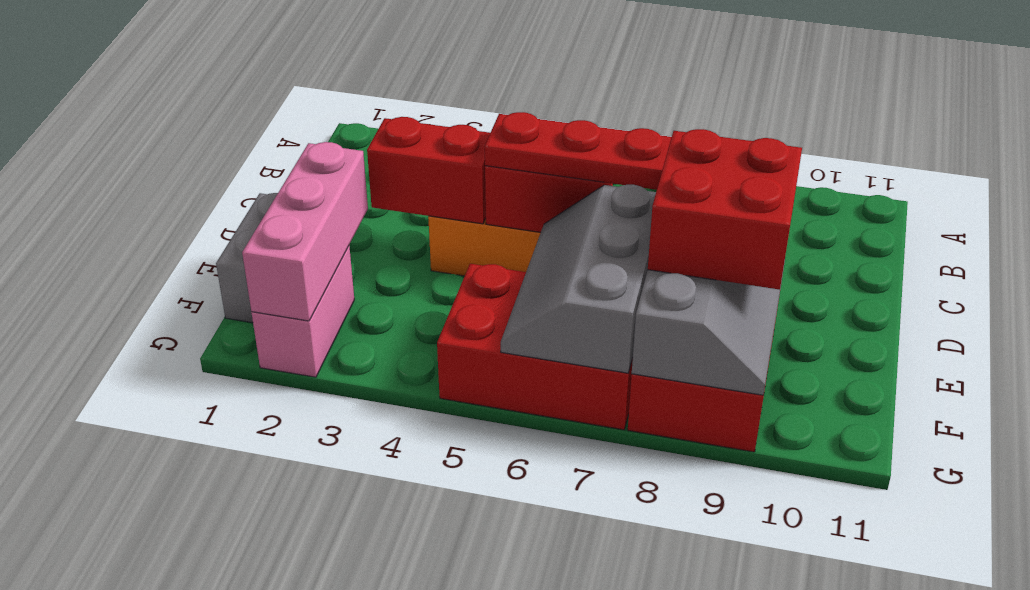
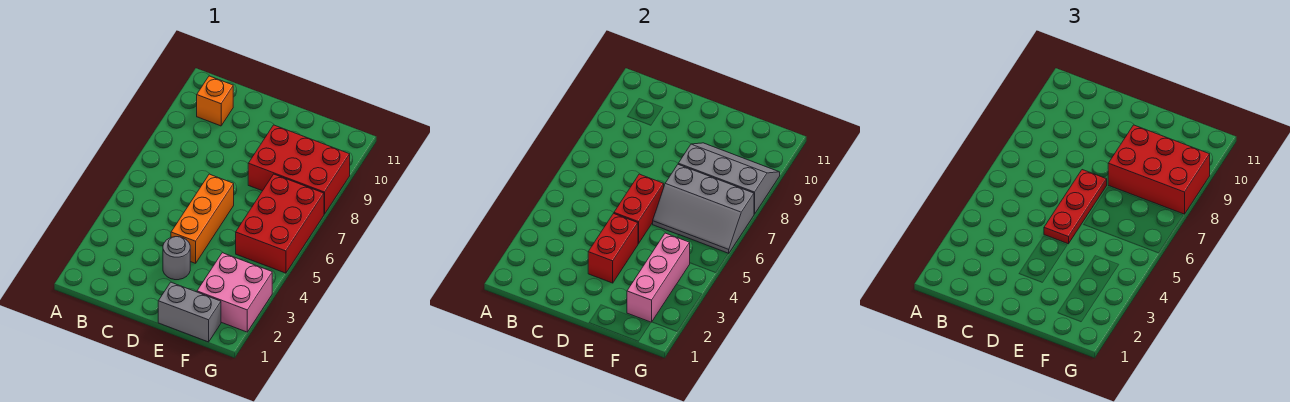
none -> orange 1x1 brick [197,76,233,126]
none -> grey 1x1 round brick [163,237,190,280]
pink 1x3 brick [242,142,368,321] -> pink 1x3 brick turned to [627,233,690,322]
red 2x2 brick [648,129,802,290] -> red 2x3 brick [1108,125,1210,214]
pink 1x2 brick [252,246,354,377] -> pink 2x2 brick [197,253,272,332]

